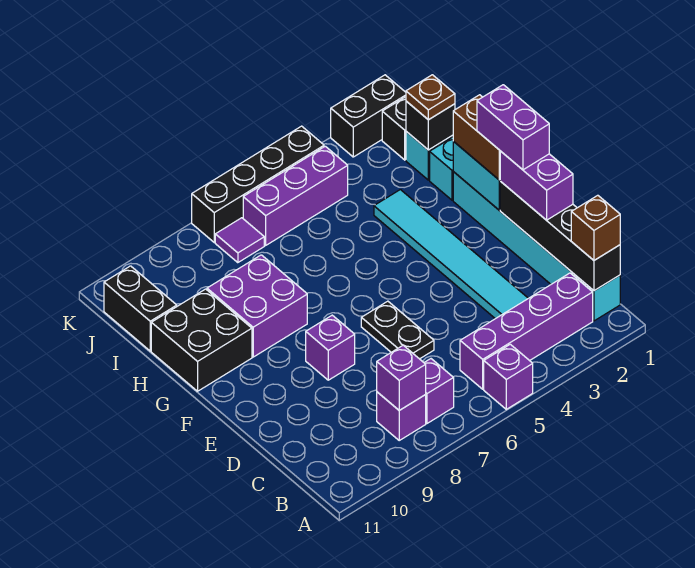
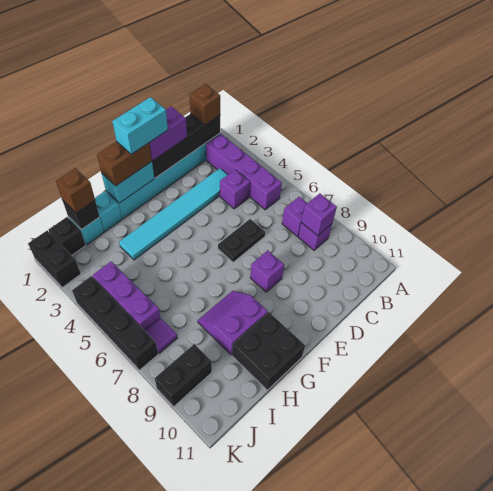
purple 1x1 brick [484,344,533,409] -> purple 1x1 brick moved to [220,170,250,209]
purple 1x2 brick [477,85,549,170] -> cyan 1x2 brick [112,97,168,154]
purple 2x2 brick [207,255,307,357] -> purple 2x2 slope [198,291,268,355]
brown 1x1 plate [406,75,455,120] -> brown 1x1 brick [56,168,95,213]
black 1x2 brick [104,266,177,351] -> black 1x2 brick moved to [155,344,212,406]

